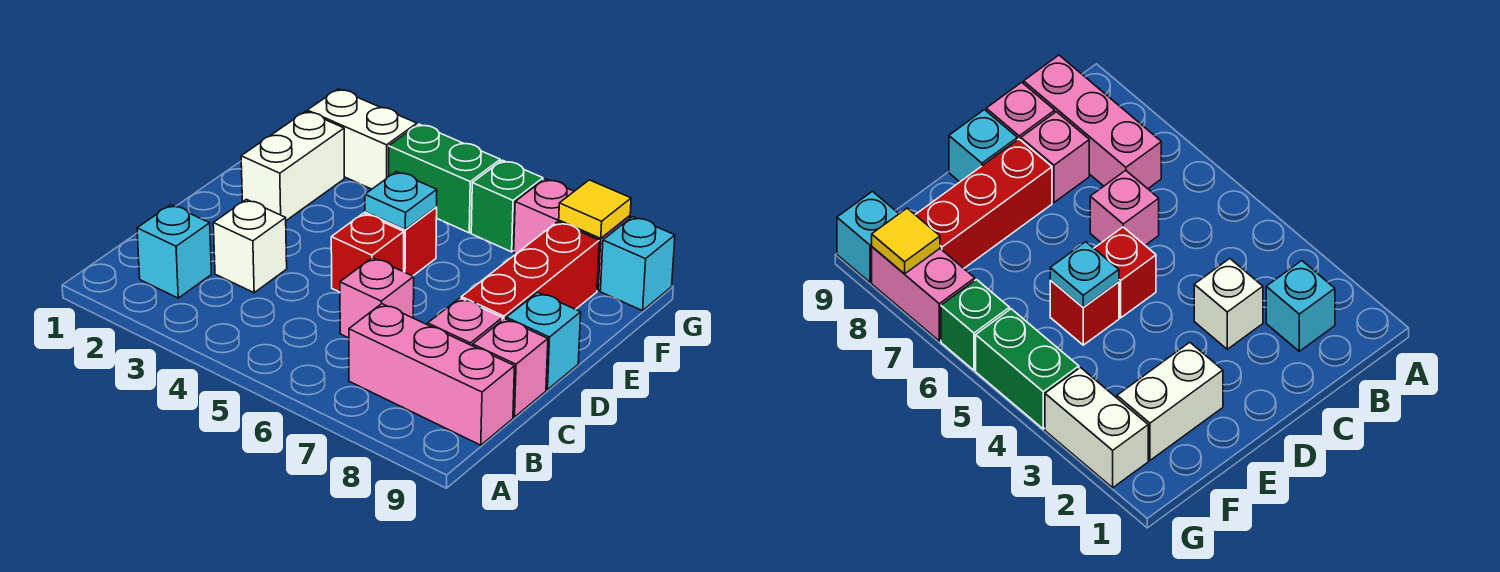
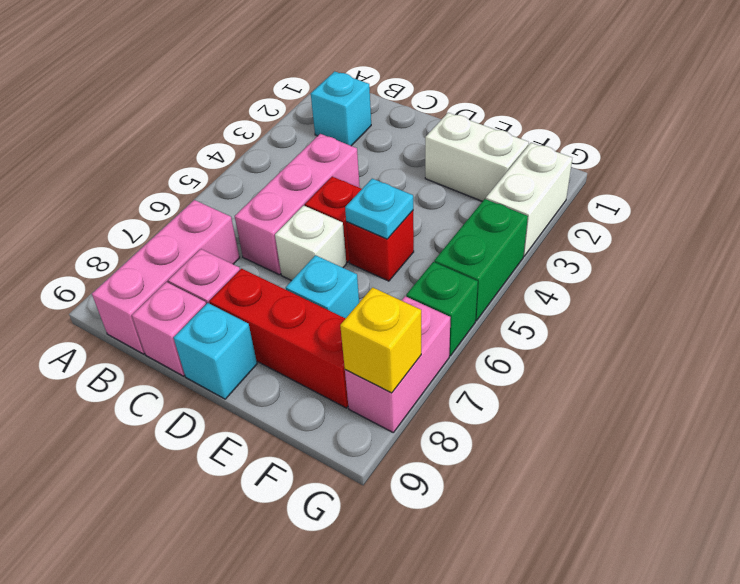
white 1x1 brick [213,199,287,293] -> white 1x1 brick moved to [275,206,346,281]
pink 1x1 brick [340,258,414,338] -> pink 1x3 brick [235,134,360,275]
yellow 1x1 tile [559,180,631,238] -> yellow 1x1 brick [340,287,421,393]
cyan 1x1 brick [600,217,675,311] -> cyan 1x1 brick moved to [286,255,359,318]

